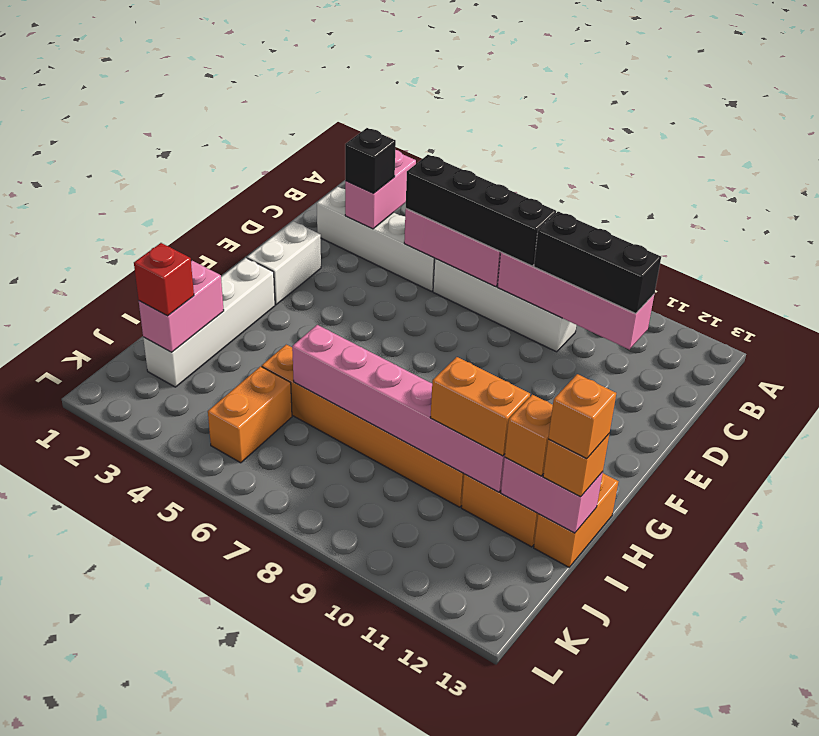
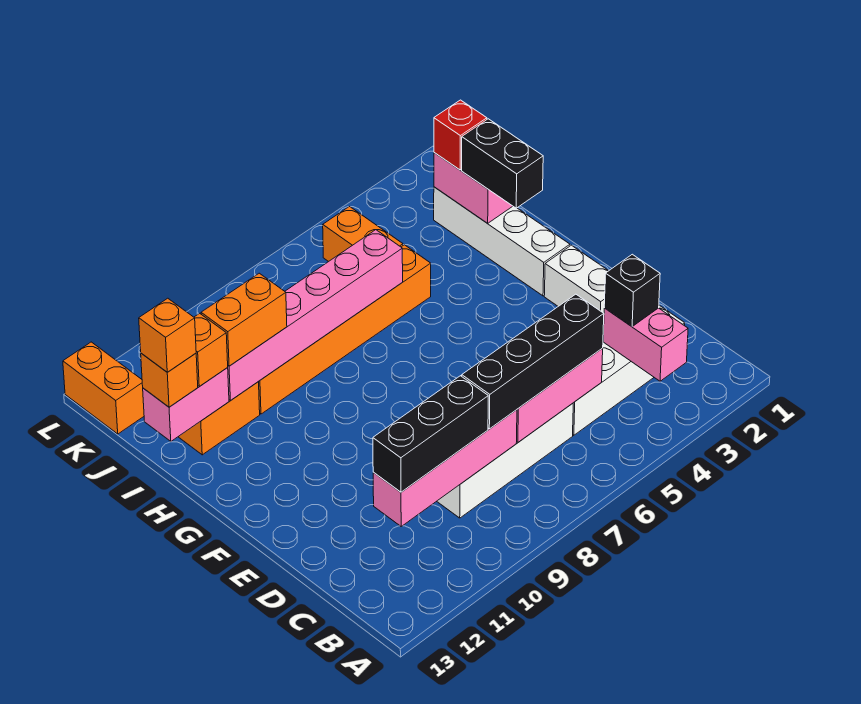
none -> black 1x2 brick [462,119,543,208]
orange 1x2 brick [534,473,618,567] -> orange 1x2 brick moved to [63,342,144,434]

